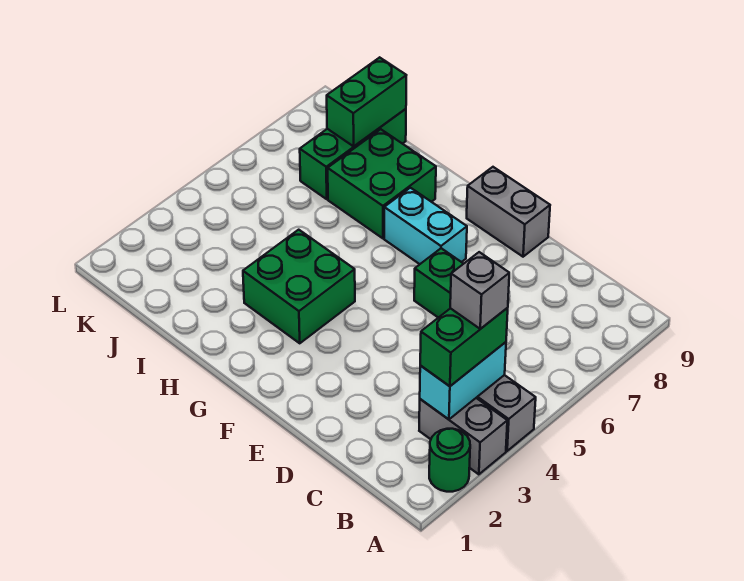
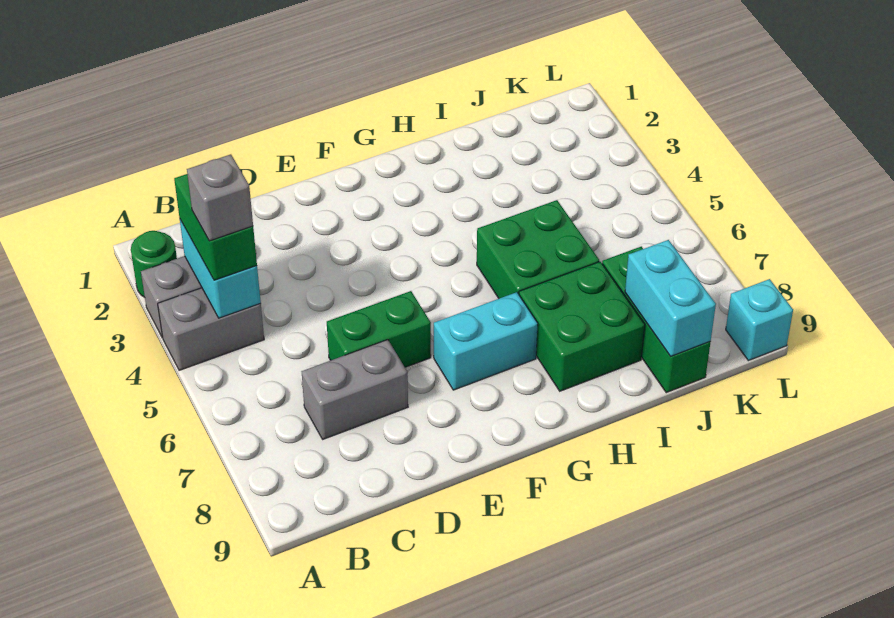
grey 1x2 brick [467,167,550,257] -> grey 1x2 brick moved to [302,340,408,439]
green 2x2 brick [243,230,355,343] -> green 2x2 brick moved to [477,200,599,298]
green 1x2 brick [327,57,406,146] -> cyan 1x2 brick [625,240,716,356]
none -> cyan 1x1 brick [726,279,793,361]

